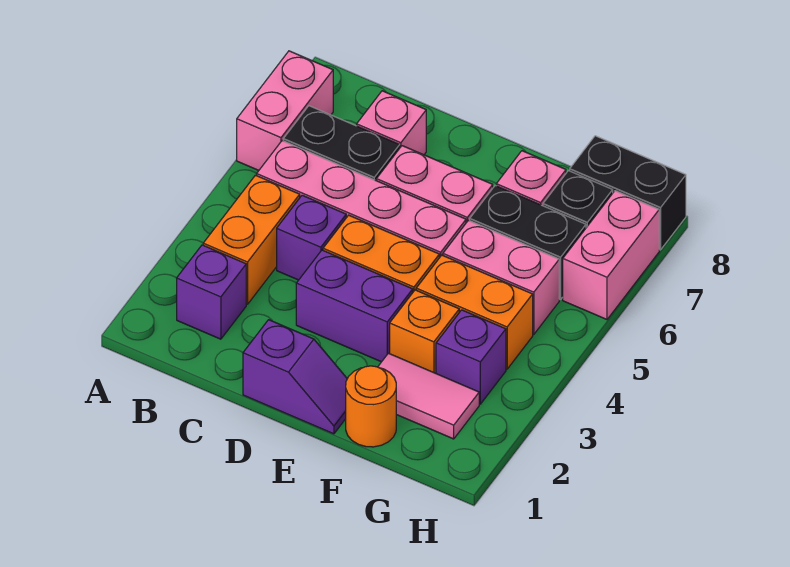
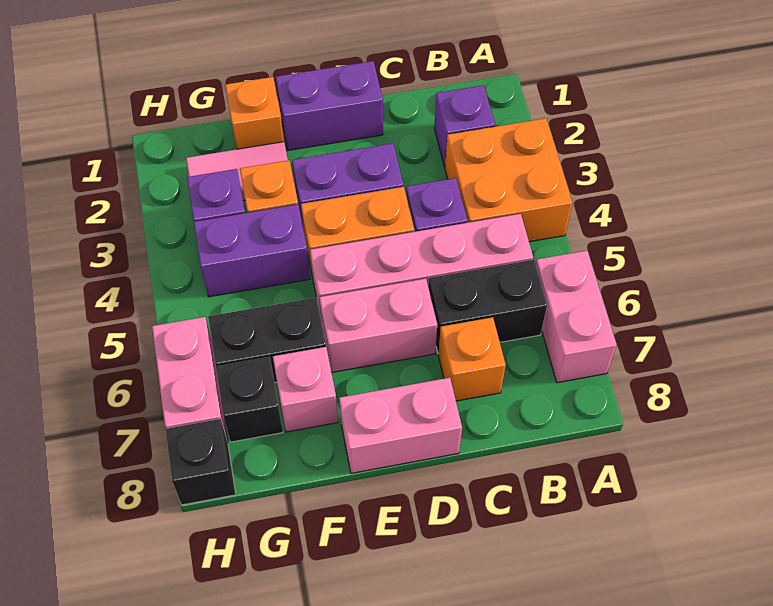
orange 1x2 brick [203,175,300,304] -> orange 2x2 brick [445,118,572,242]
pink 1x1 brick [357,91,426,155] -> orange 1x1 brick [438,317,506,401]
purple 1x2 slope [243,320,347,434] -> purple 1x2 brick [276,61,383,150]
orange 1x1 round brick [346,366,396,447] -> orange 1x1 brick [225,77,284,149]
orange 1x2 brick [416,255,533,369] -> purple 1x2 brick [194,204,310,297]
pink 1x2 brick [443,220,559,334] -> pink 1x2 brick moved to [339,378,462,473]
black 1x2 brick [570,136,686,250] -> black 1x1 brick [165,419,236,505]

